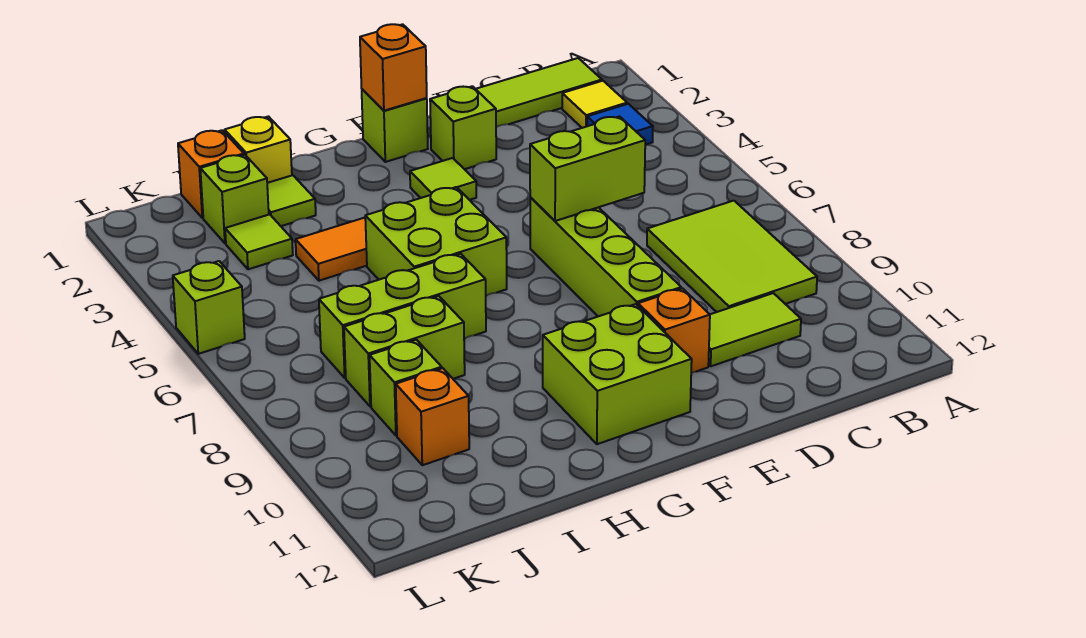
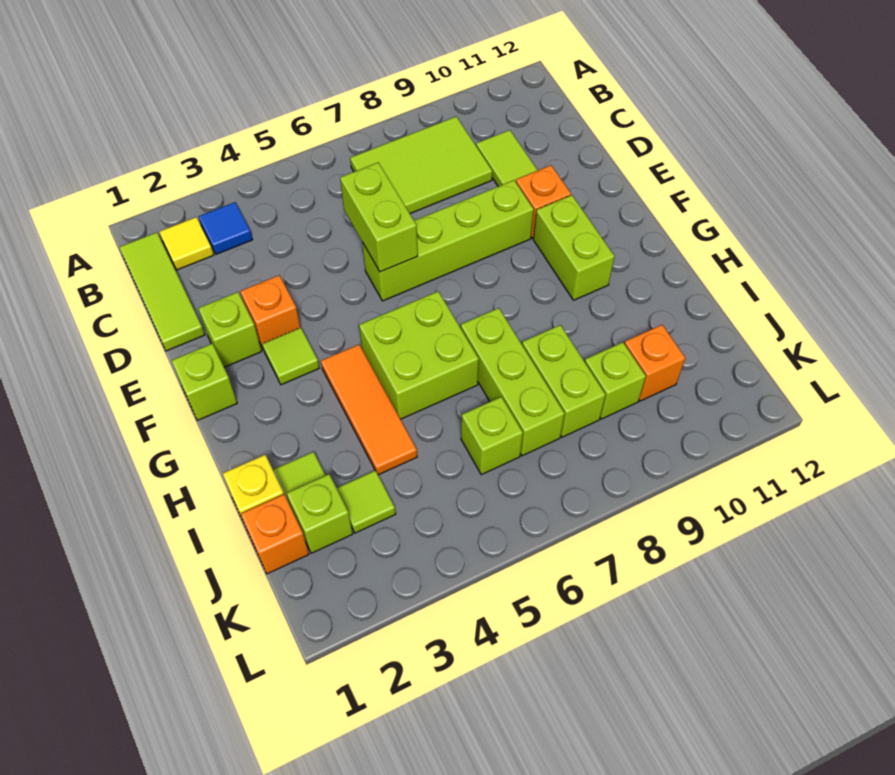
orange 1x1 brick [360,24,427,111] -> orange 1x1 brick moved to [240,275,301,350]
lime 2x2 brick [543,304,692,444] -> lime 1x2 brick [533,195,615,300]
lime 1x1 brick [173,261,245,354] -> lime 1x1 brick moved to [461,397,523,475]

